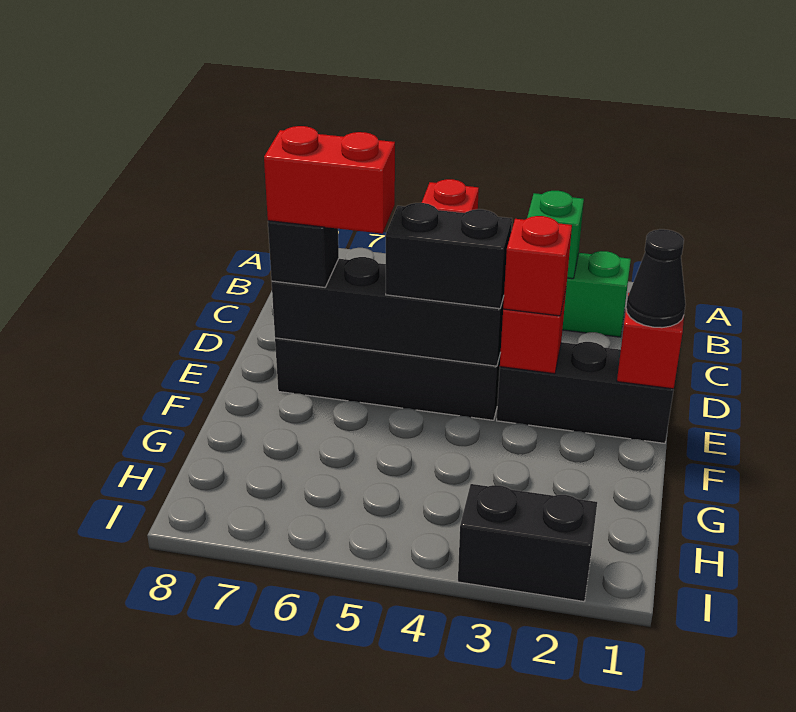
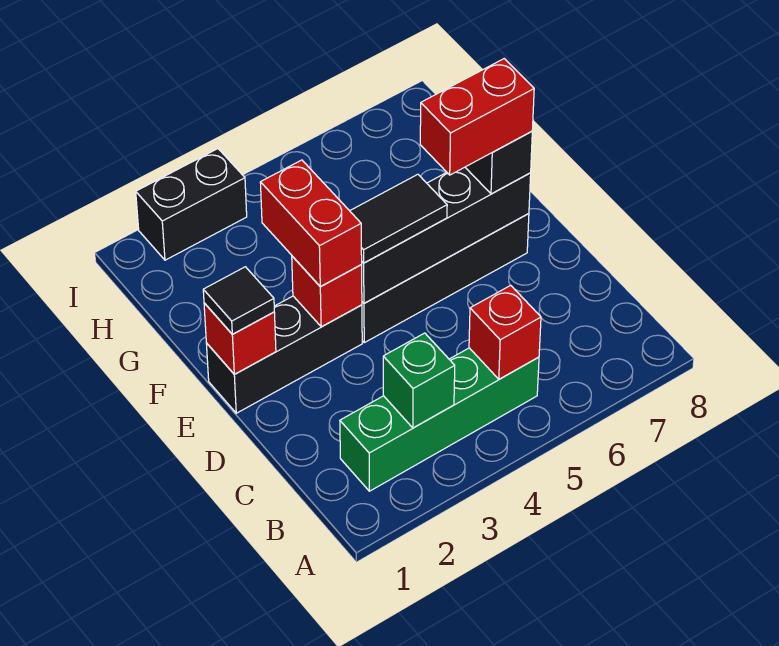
black 1x1 cone [626,229,686,328] -> black 1x1 tile [203,267,274,334]
red 1x1 brick [503,216,572,316] -> red 1x2 brick [260,160,362,287]
black 1x2 brick [386,203,512,309] -> black 1x2 tile [350,174,447,263]

